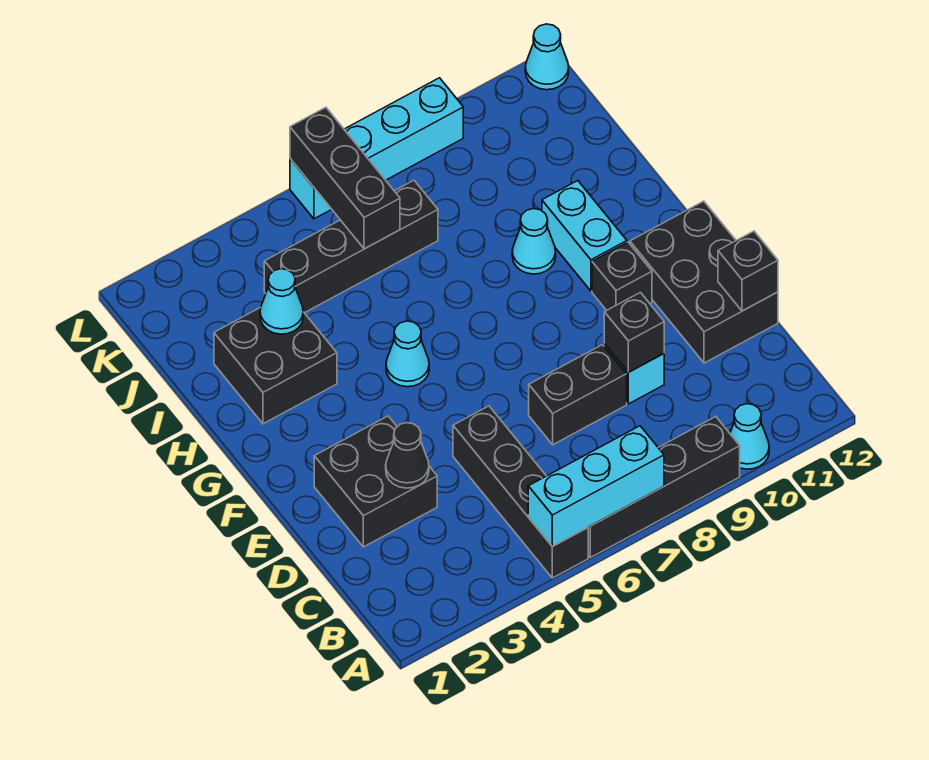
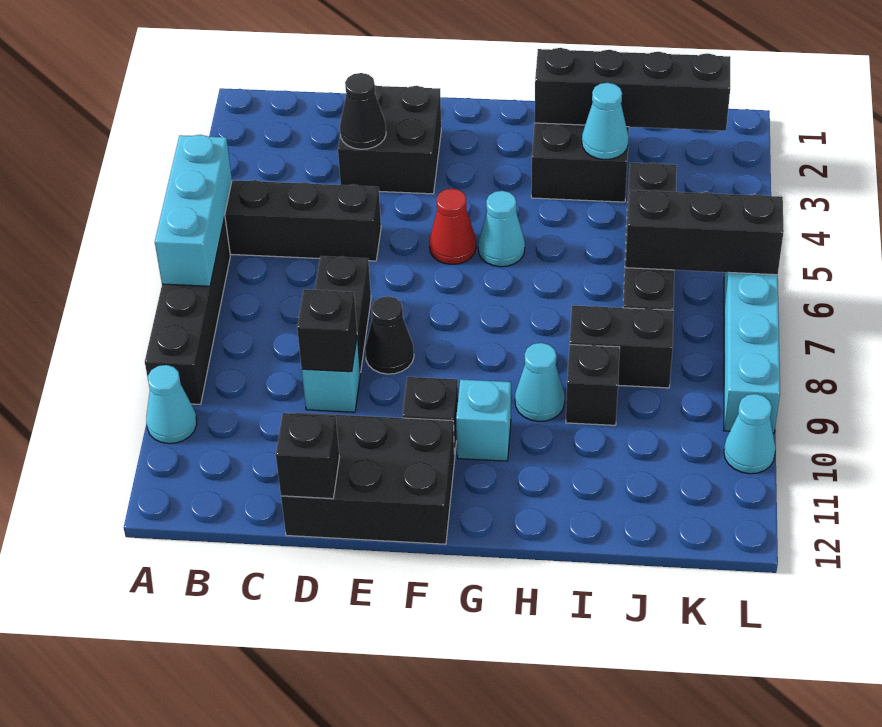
none -> black 1x1 cone [365,296,414,374]
none -> red 1x1 cone [429,189,476,264]
cyan 1x2 brick [542,181,627,291] -> cyan 1x1 brick [456,379,511,461]
none -> black 1x4 brick [535,48,730,131]
none -> black 1x2 brick [570,306,674,388]
none -> black 1x1 brick [566,344,620,425]
cyan 1x1 cone [525,24,569,90] -> cyan 1x1 cone moved to [724,394,776,474]

